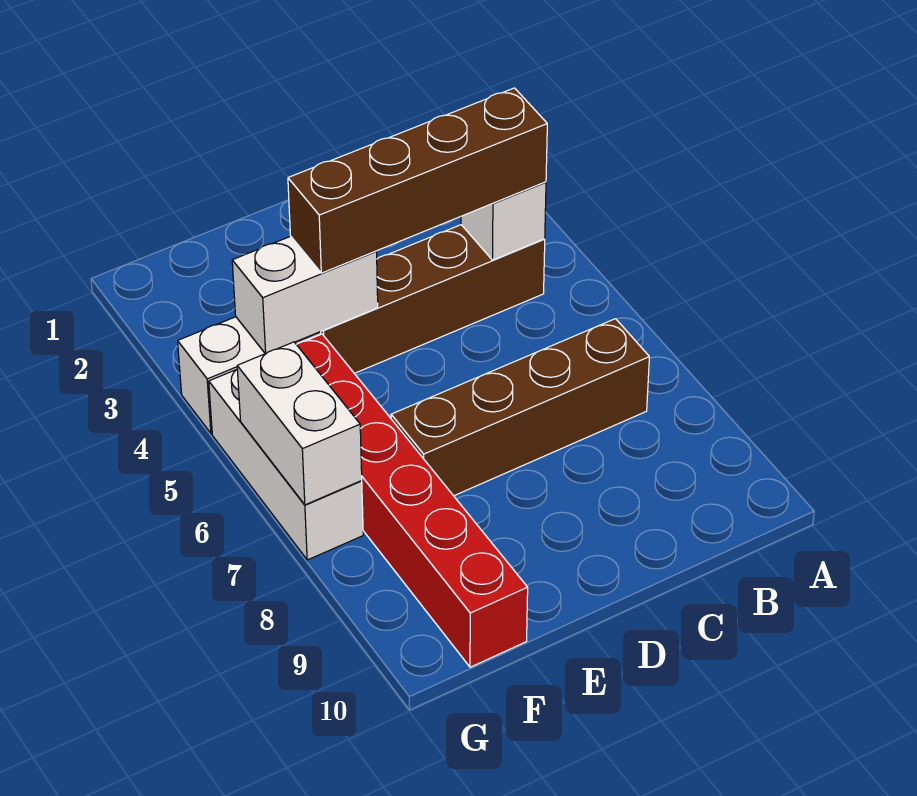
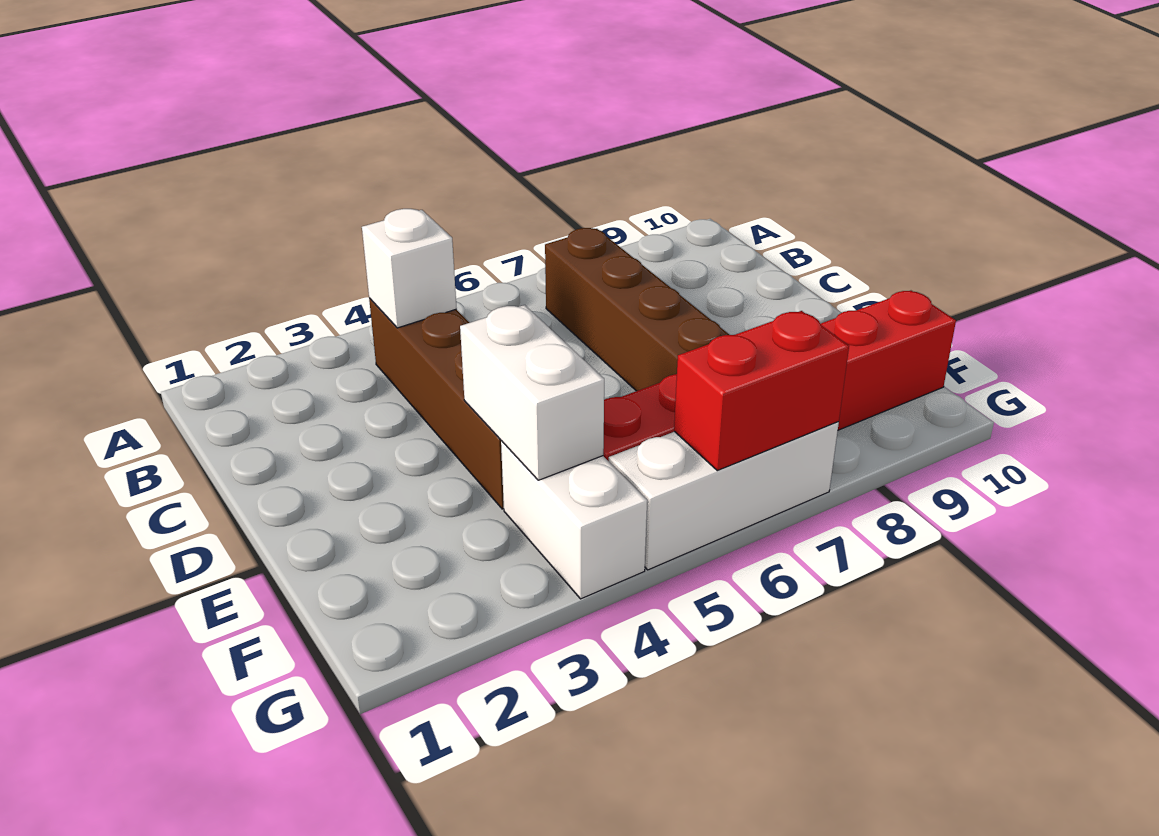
brown 1x4 brick [288,88,547,273] -> none
white 1x2 brick [237,342,362,505] -> red 1x2 brick [674,311,849,471]

